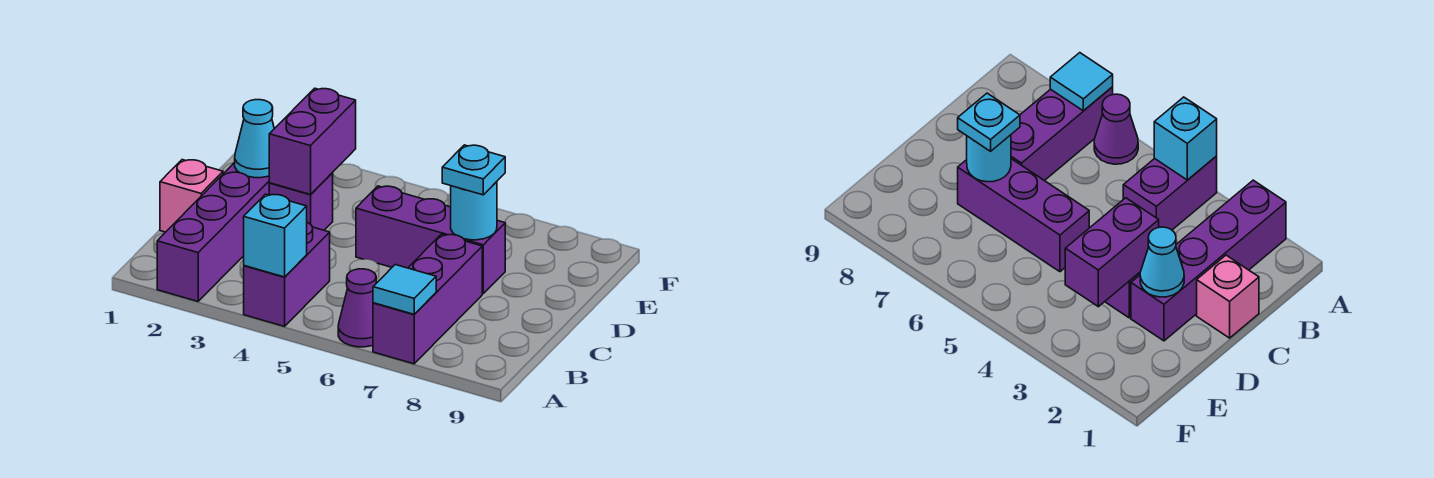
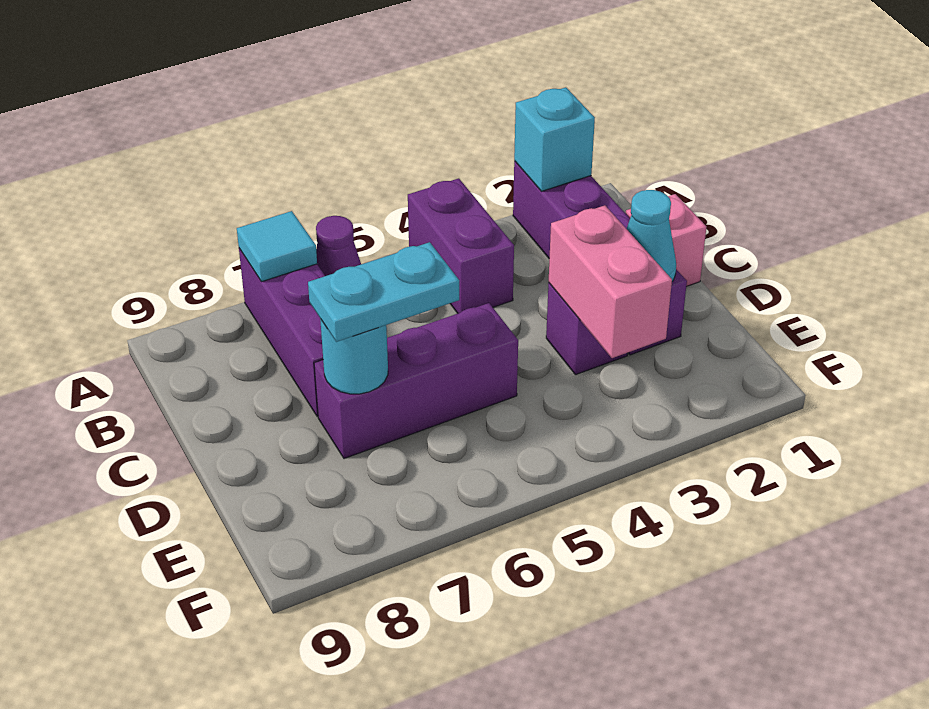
cyan 1x1 brick [244,194,307,277] -> cyan 1x1 brick moved to [514,87,595,191]
purple 1x2 brick [269,88,356,194] -> pink 1x2 brick [549,205,672,358]
cyan 1x1 plate [442,145,505,195] -> cyan 1x2 plate [308,242,459,342]

